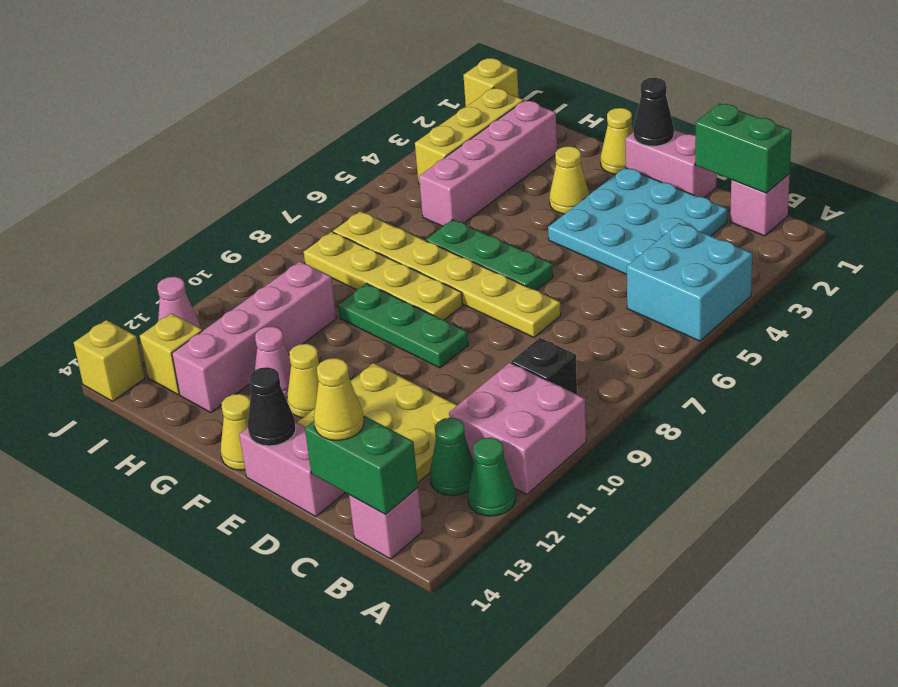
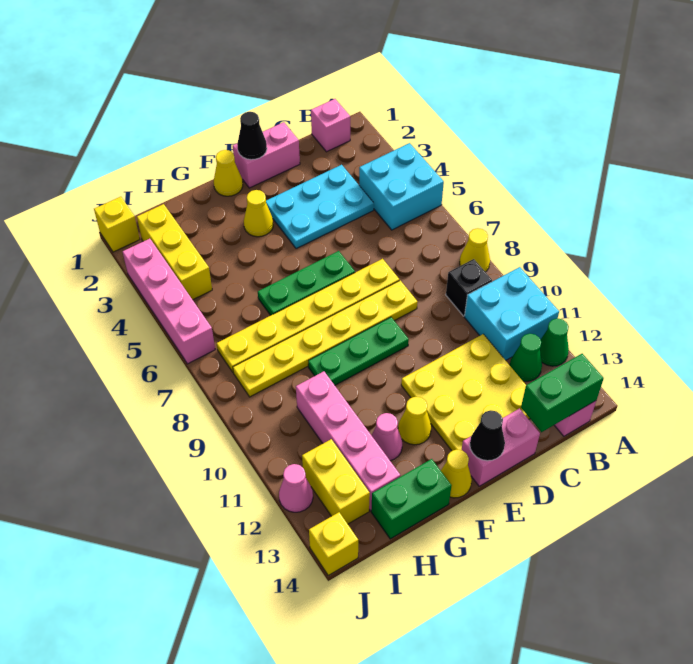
pink 2x2 brick [449,363,586,495] -> cyan 2x2 brick [464,267,559,360]
green 1x2 brick [695,103,792,193] -> green 1x2 brick moved to [371,459,452,539]
cyan 3x3 plate [548,167,728,274] -> cyan 2x3 plate [266,165,374,249]
yellow 1x1 cone [314,358,364,441] -> yellow 1x1 cone moved to [460,228,490,272]
yellow 1x4 plate [304,232,463,320] -> yellow 1x6 plate [233,281,418,397]
pink 1x4 brick [419,100,557,226] -> pink 1x4 brick moved to [123,239,215,364]
yellow 1x1 brick [140,313,202,395] -> yellow 1x2 brick [302,439,370,524]

